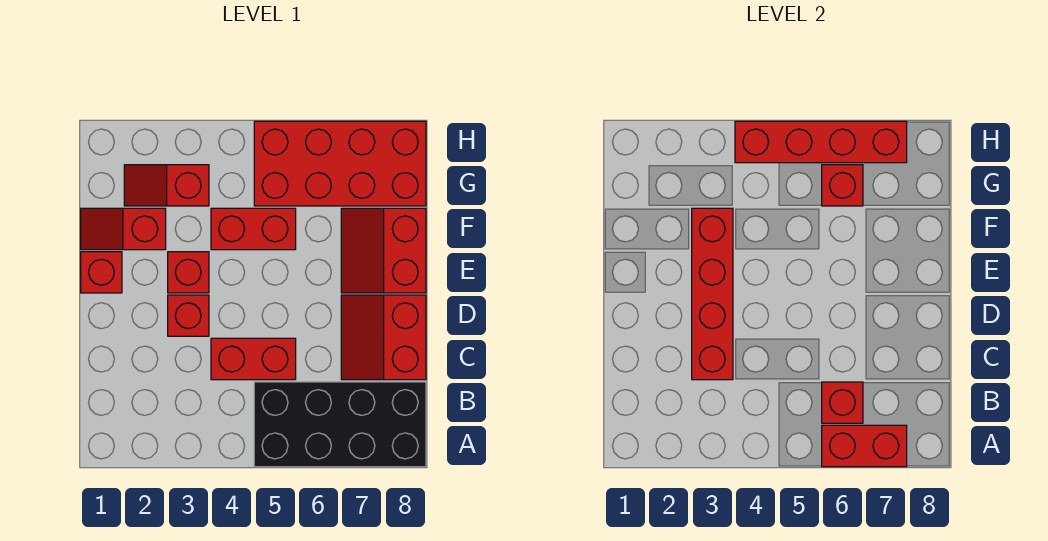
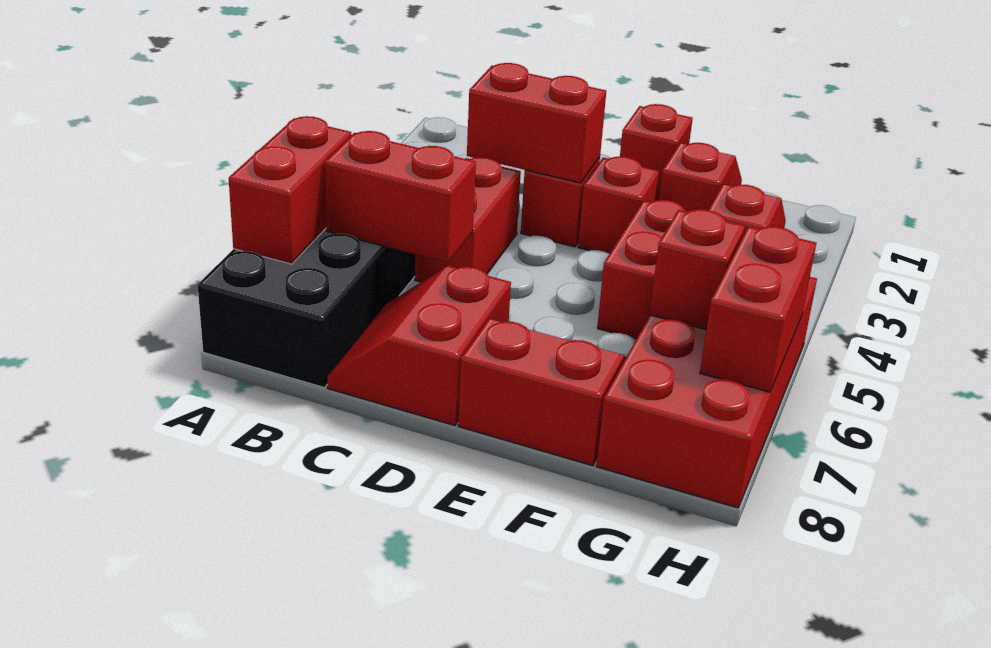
red 1x1 brick [822,382,863,423] -> red 1x2 brick [325,131,476,263]
red 1x4 brick [692,208,733,380] -> red 1x2 brick [467,63,606,183]
red 2x2 slope [341,295,426,380] -> red 2x2 slope turned to [327,266,511,426]
red 1x4 brick [735,121,907,163] -> red 1x2 brick [700,226,816,392]

